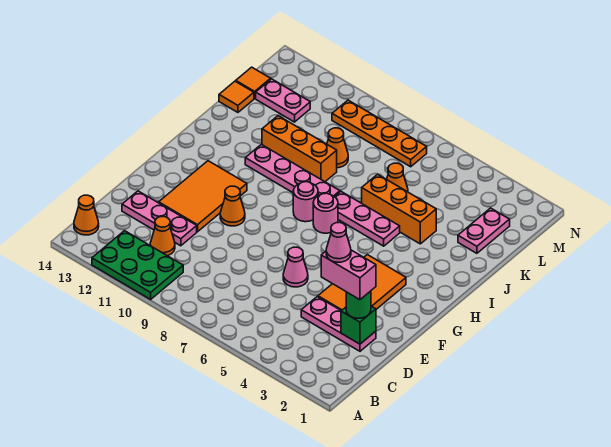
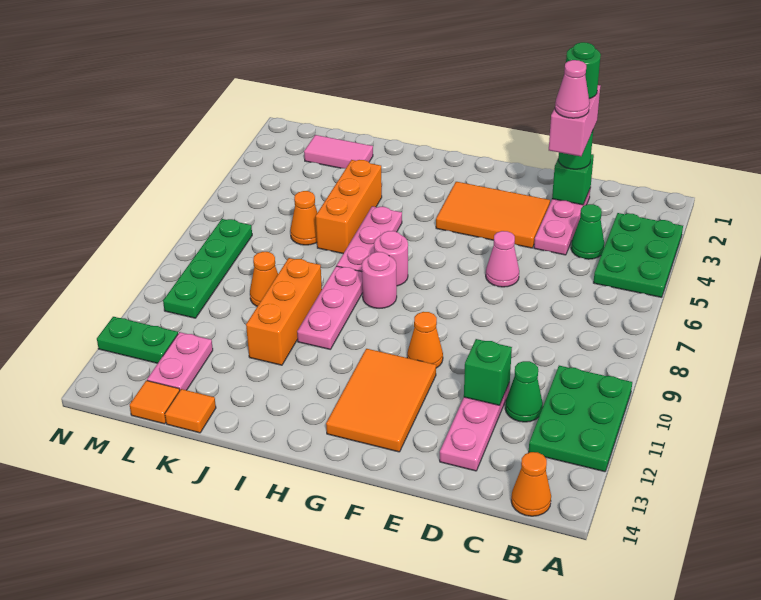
none -> green 2x3 plate [593,213,683,297]
none -> green 1x1 cone [571,204,604,259]
orange 1x1 cone [150,216,175,256] -> green 1x1 cone [505,361,543,422]
none -> green 1x1 round brick [566,42,601,99]
none -> green 1x1 brick [464,339,512,405]
orange 2x3 tile [159,161,247,232] -> orange 2x3 tile turned to [326,349,436,452]
pink 1x4 plate [245,144,340,197] -> pink 1x3 plate [297,266,363,349]
pink 1x2 plate [458,208,510,253] -> pink 1x2 tile [304,135,373,168]
orange 1x4 plate [332,100,427,167] -> green 1x4 plate [163,219,252,318]
none -> green 1x2 plate [97,317,178,363]

